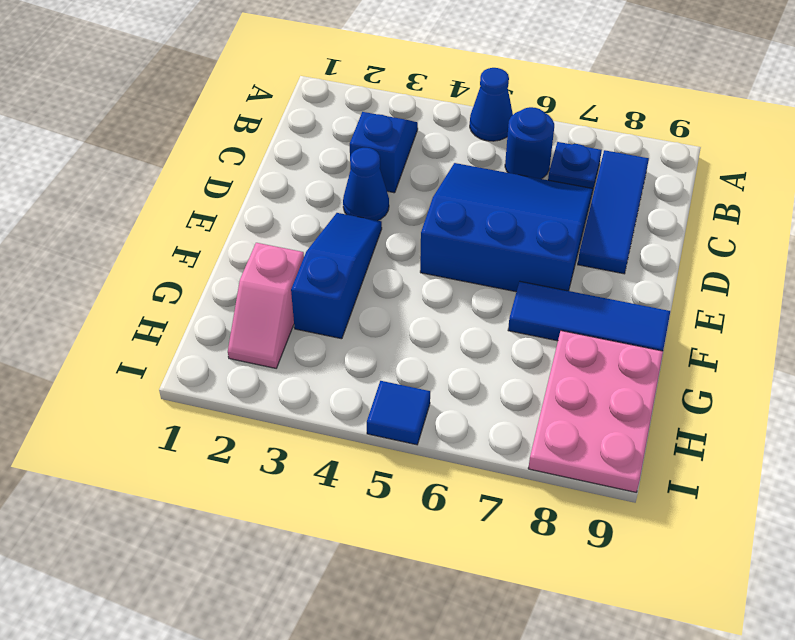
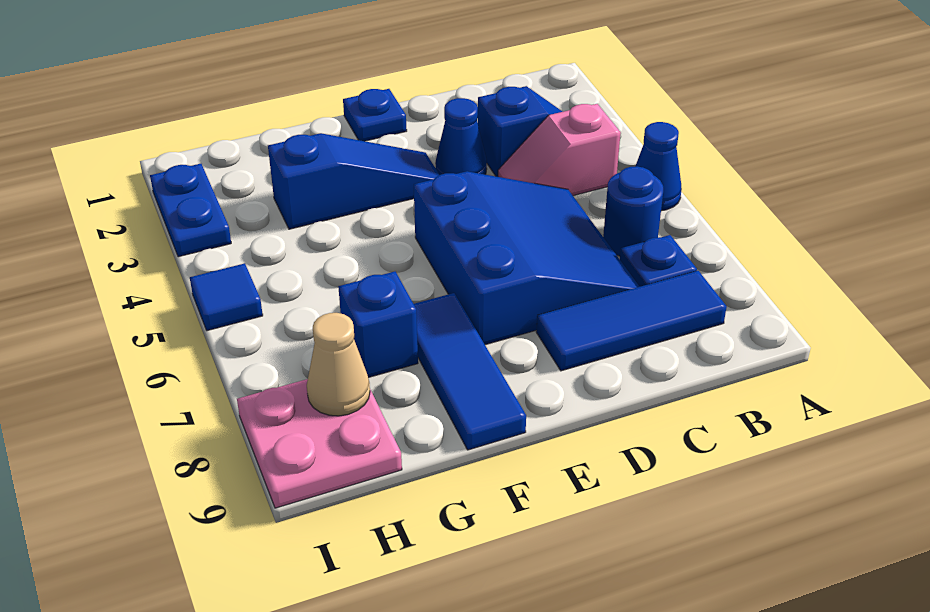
none -> blue 1x1 plate [343,89,407,141]
pink 1x2 slope [228,243,304,368] -> pink 1x2 slope moved to [498,104,621,196]
none -> blue 1x1 brick [338,272,418,378]
pink 2x3 plate [528,331,663,492] -> pink 2x2 plate [237,379,402,508]
none -> tan 1x1 cone [307,313,370,416]
none -> blue 1x2 plate [150,164,231,257]

